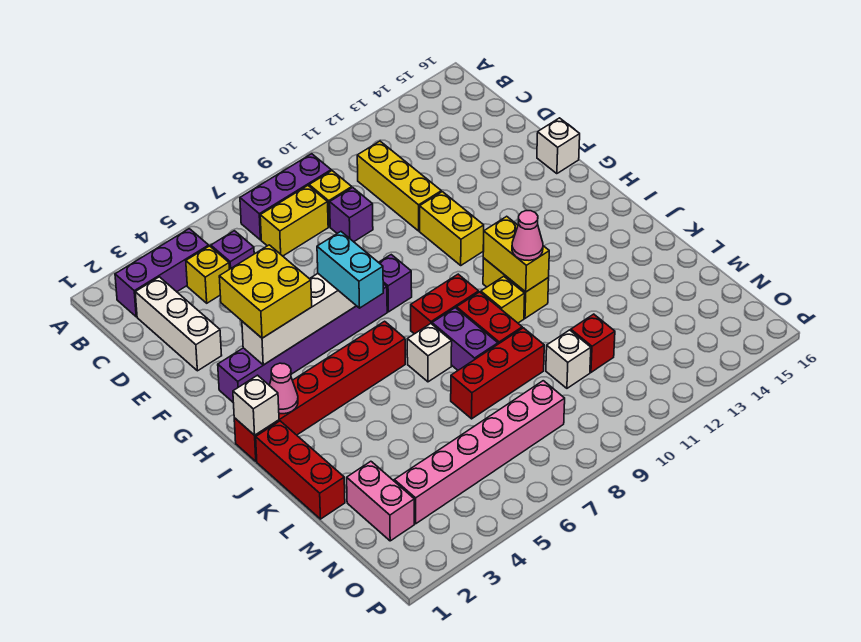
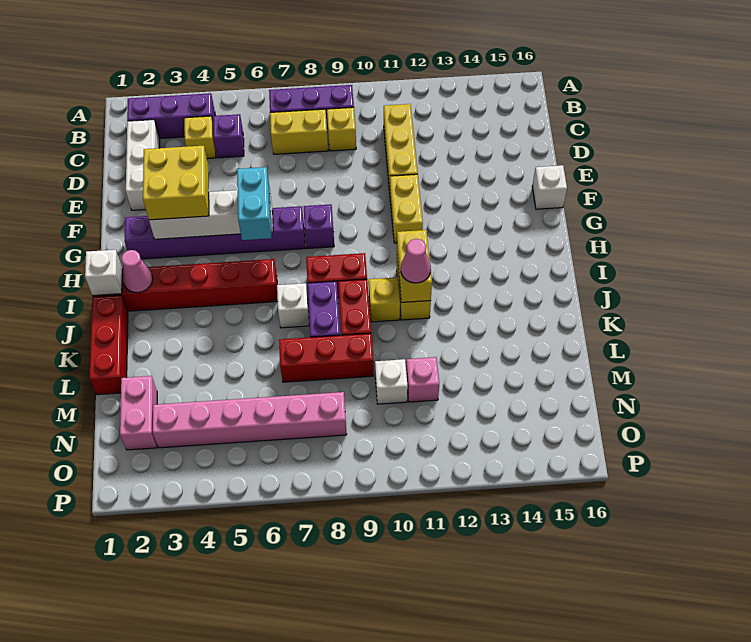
purple 1x1 brick [330,188,373,242] -> none
red 1x1 brick [571,314,615,372] -> pink 1x1 brick [406,357,439,402]

